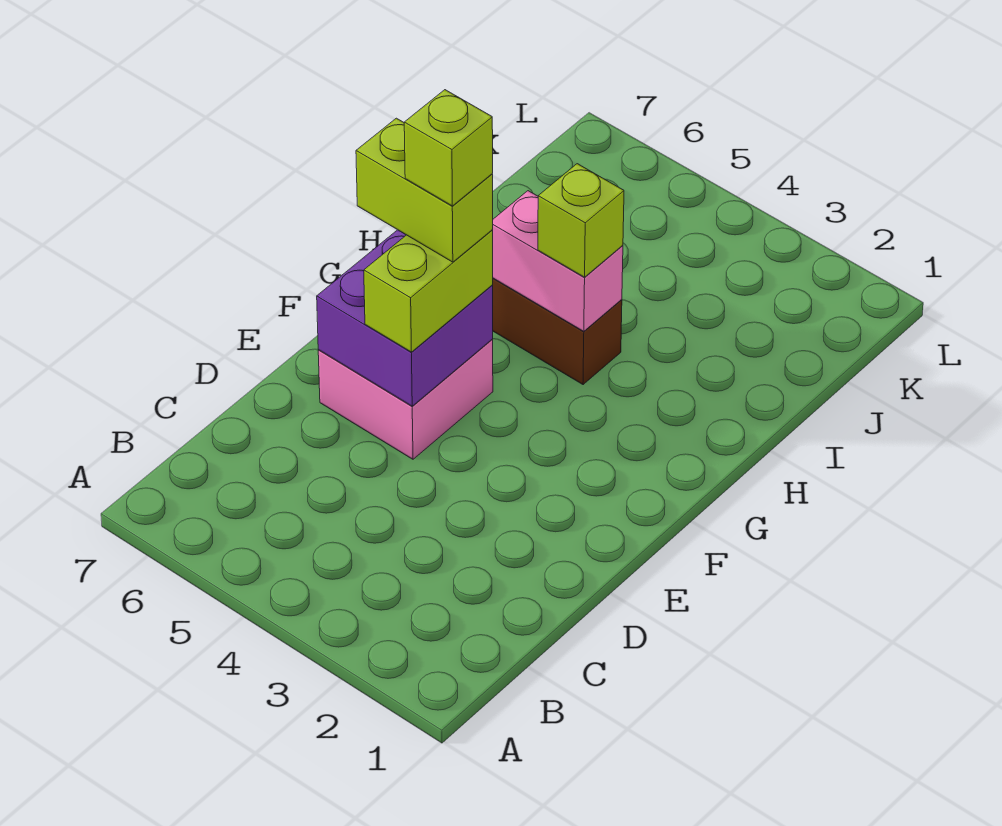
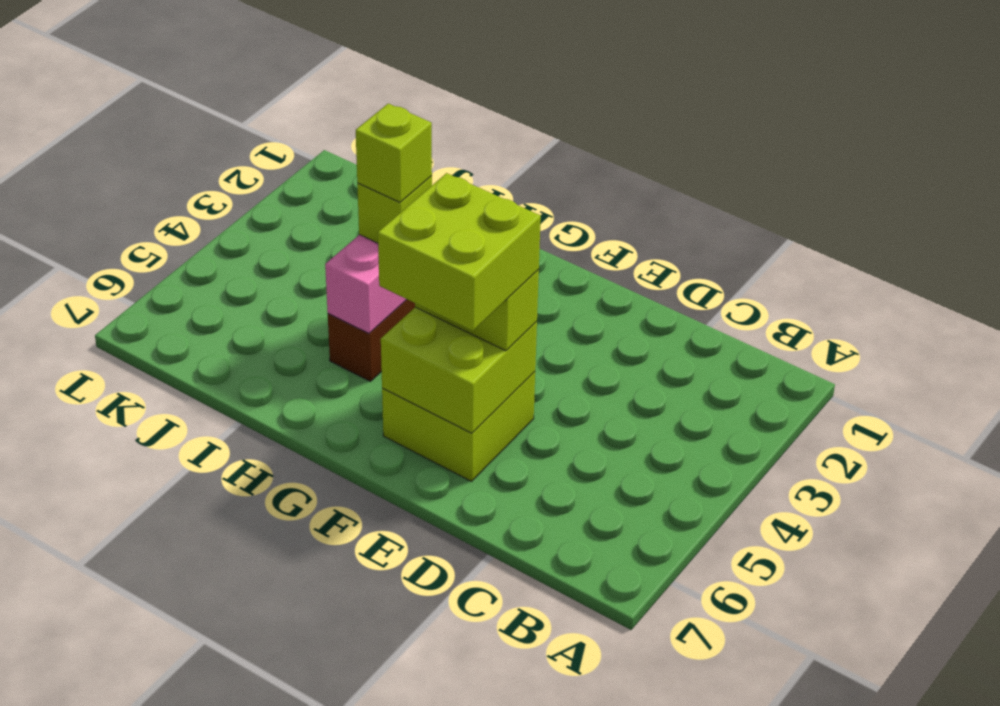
pink 2x2 brick [318,339,493,459] -> lime 2x2 brick [382,372,535,481]
purple 2x2 brick [317,230,493,406] -> lime 2x2 brick [381,307,537,433]
lime 1x2 brick [356,118,493,262] -> lime 2x2 brick [378,173,541,331]
lime 1x1 brick [404,90,493,206] -> lime 1x1 brick moved to [356,103,432,202]

